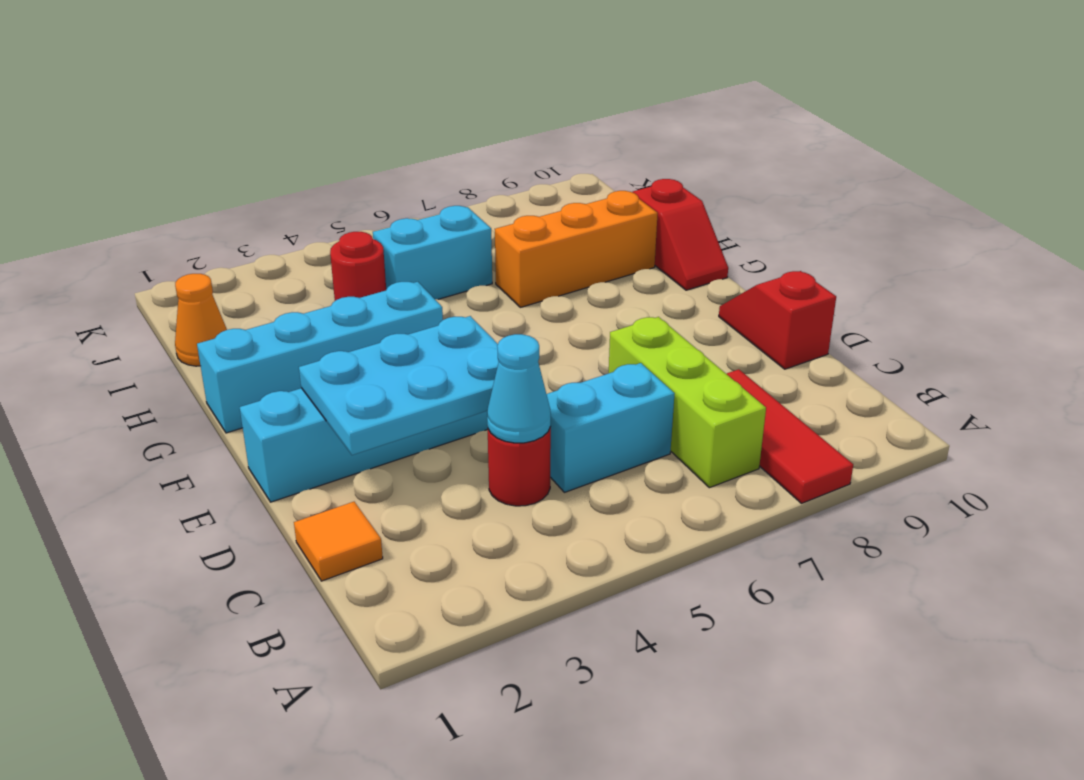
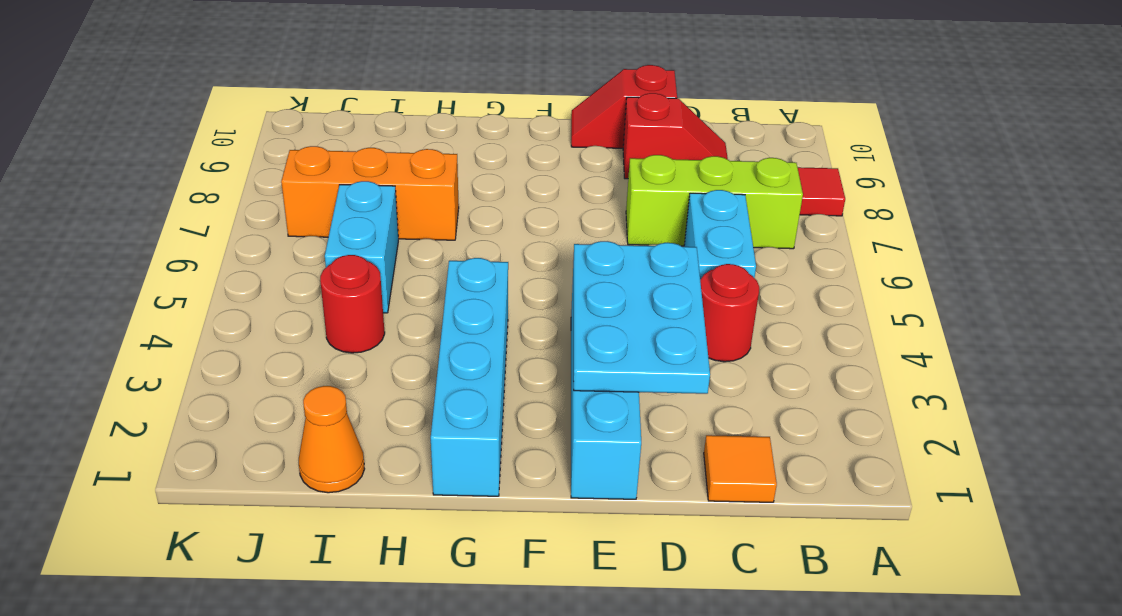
cyan 1x1 cone [487,334,551,443] -> none
red 1x2 slope [632,179,728,290] -> red 1x2 slope moved to [623,93,728,179]
orange 1x3 brick [495,191,658,307] -> orange 1x3 brick turned to [281,146,459,240]

